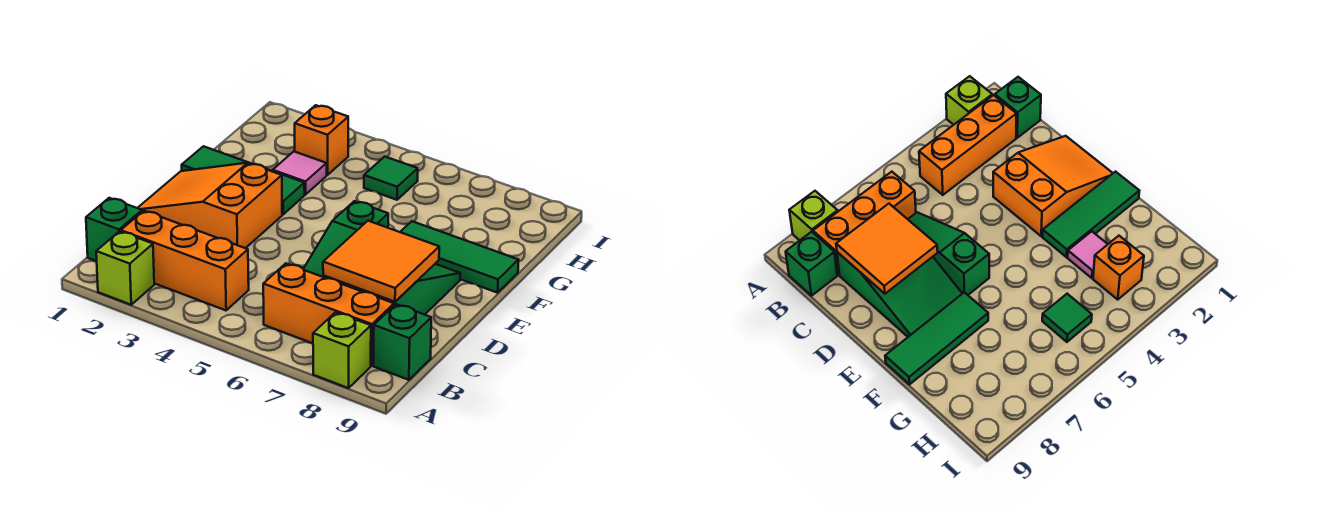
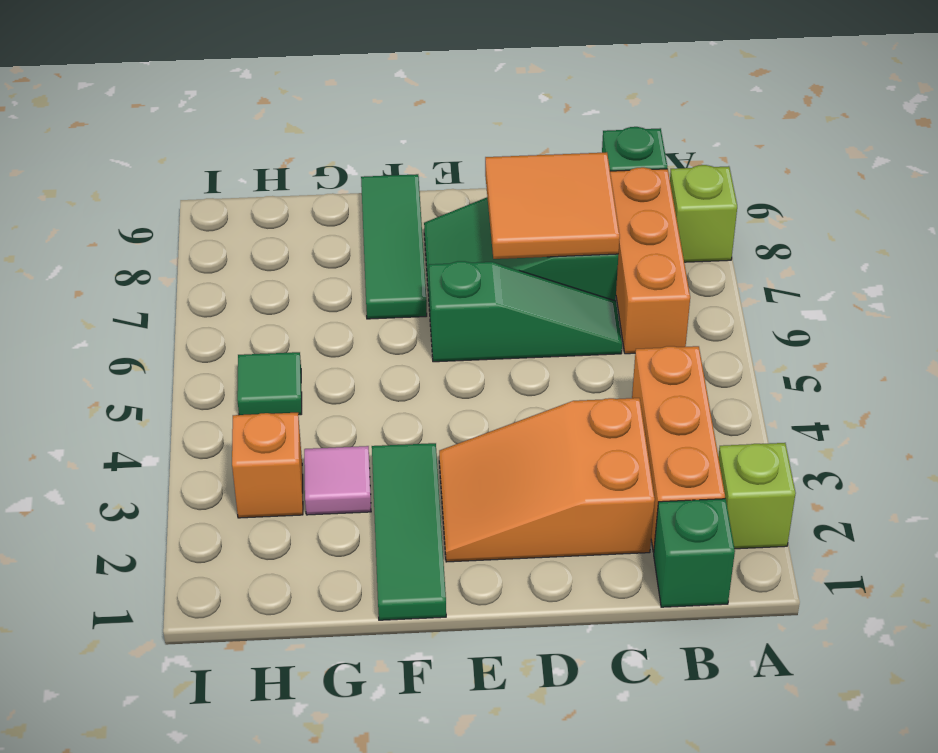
orange 2x3 slope [138,163,282,248] -> orange 2x3 slope turned to [439,398,655,562]

